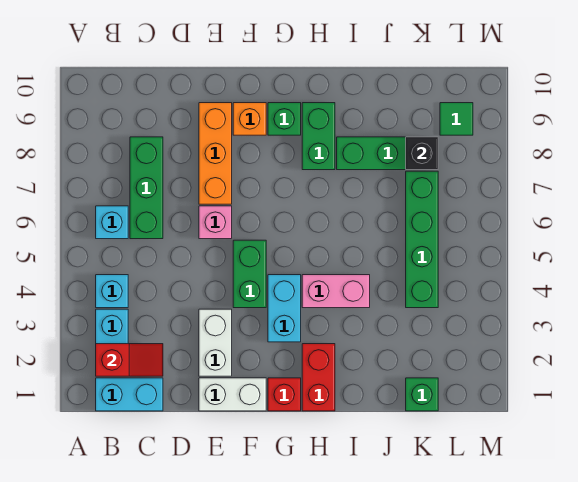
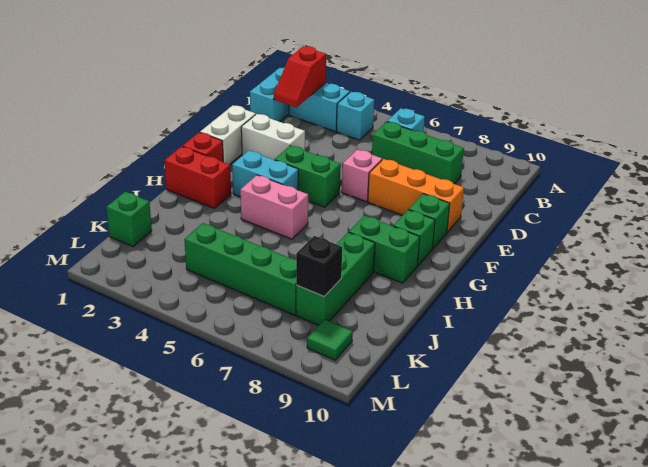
orange 1x1 brick [233,103,266,135] -> green 1x1 brick [409,194,450,248]
pink 1x2 brick [302,275,370,308] -> pink 1x2 brick turned to [240,175,308,239]

